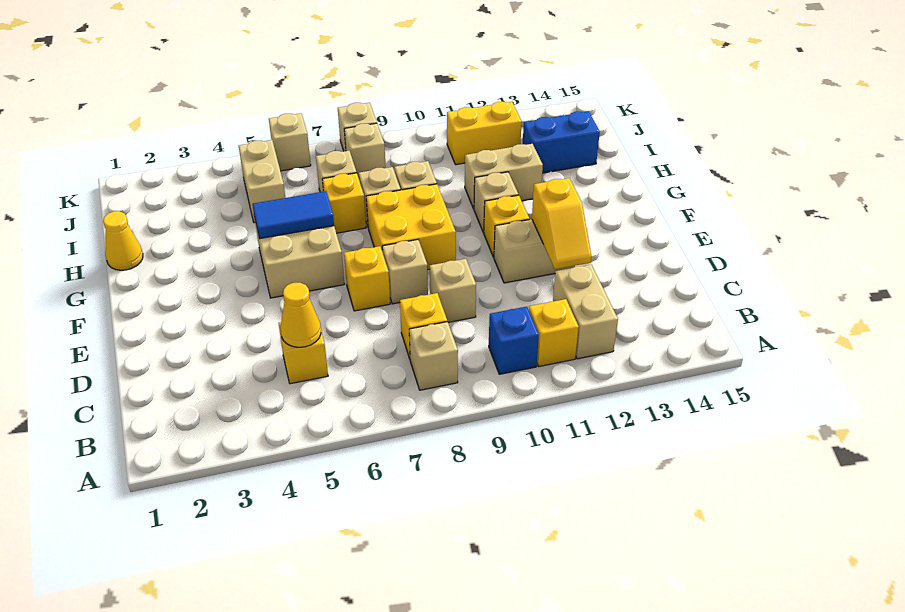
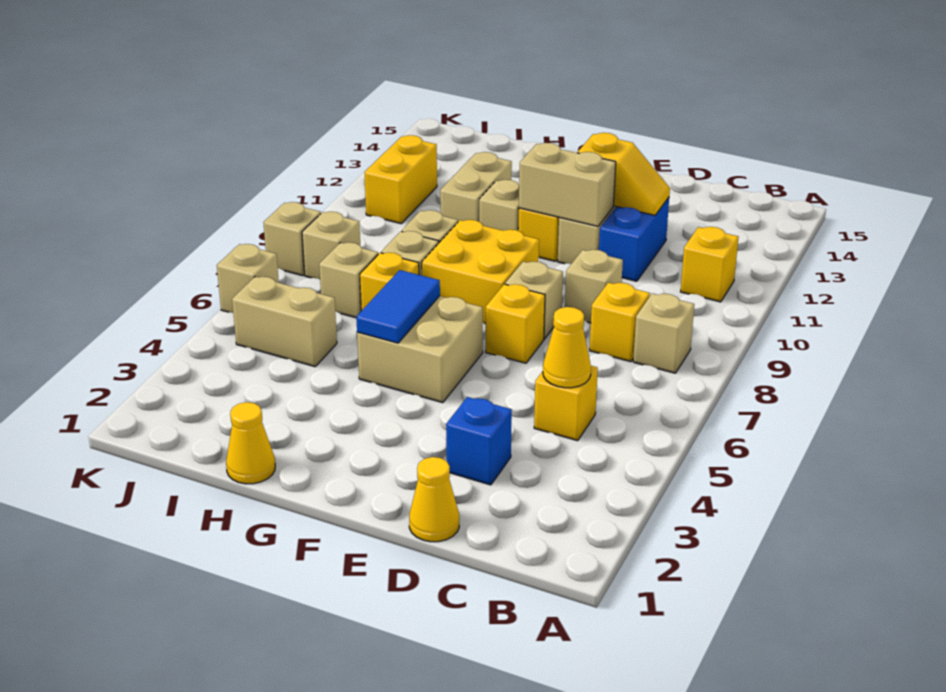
blue 1x1 brick [489,307,539,374] -> blue 1x1 brick moved to [446,397,512,485]
tan 1x2 brick [553,265,618,359] -> tan 1x2 brick moved to [519,143,616,226]
none -> yellow 1x1 cone [409,457,459,542]
blue 1x2 brick [523,111,600,173] -> blue 1x2 brick moved to [599,198,669,281]

